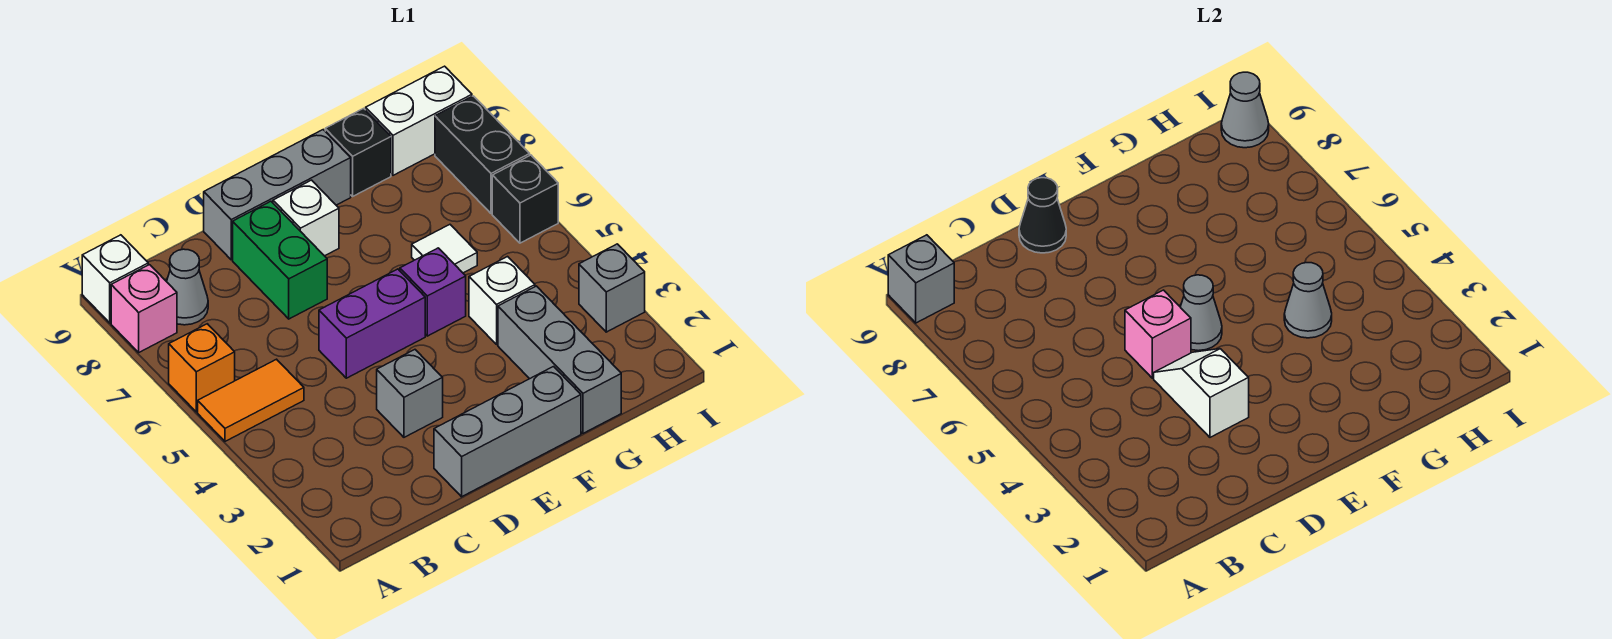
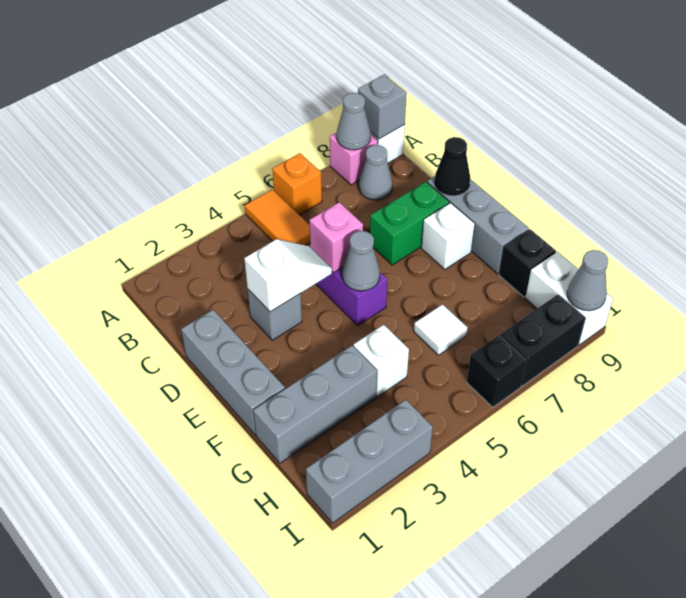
purple 1x1 brick [400,248,466,336] -> none
grey 1x1 cone [1284,263,1332,338] -> grey 1x1 cone moved to [337,93,371,150]
grey 1x1 brick [579,244,645,332] -> grey 1x3 brick [306,400,433,523]

